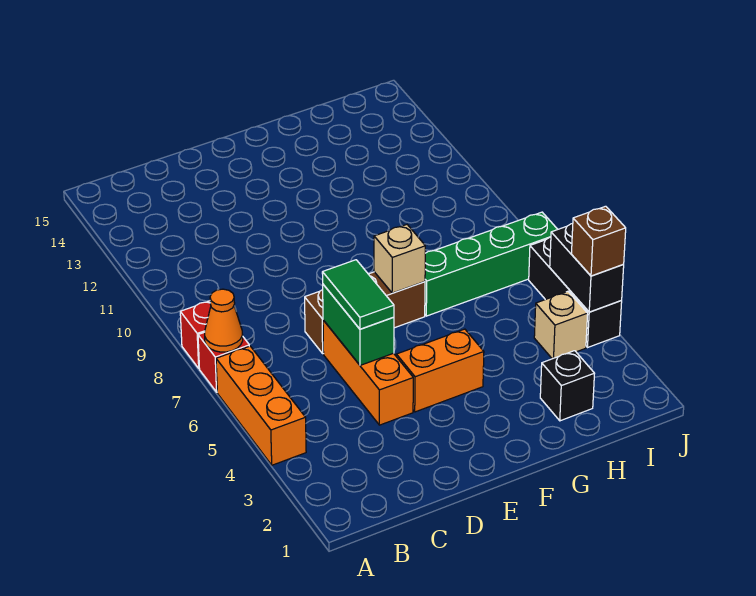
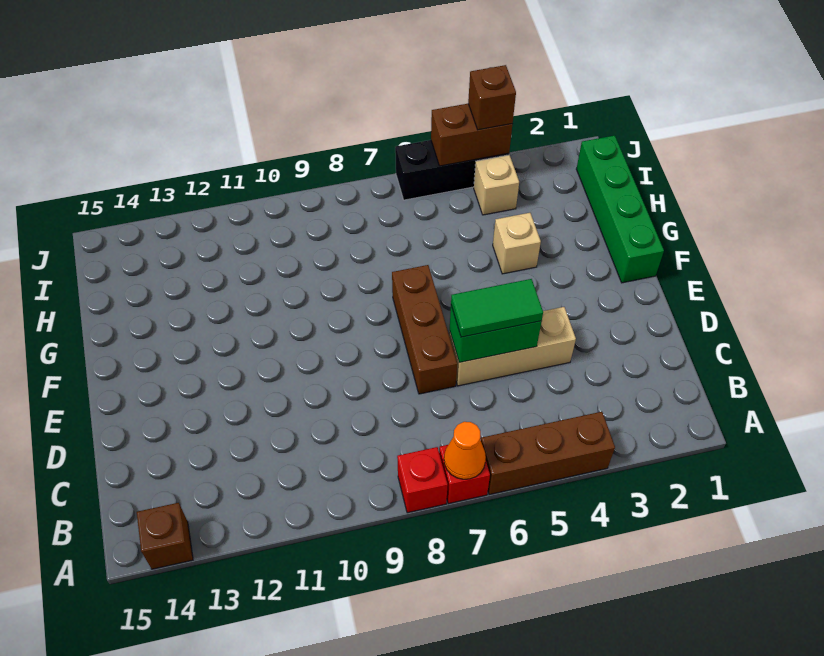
orange 1x3 brick [216,346,306,465] -> brown 1x3 brick [481,412,615,495]
none -> brown 1x1 brick [137,503,193,569]
orange 1x3 brick [323,320,413,425] -> tan 1x3 brick [449,307,576,386]
orange 1x2 brick [396,329,484,412] -> none
tan 1x1 brick [374,225,425,293] -> tan 1x1 brick moved to [493,213,541,274]
green 1x4 brick [425,212,558,316] -> green 1x4 brick moved to [576,135,664,283]
black 1x1 brick [540,351,595,421] -> none
black 1x2 brick [550,224,624,312] -> brown 1x2 brick [431,104,512,166]

